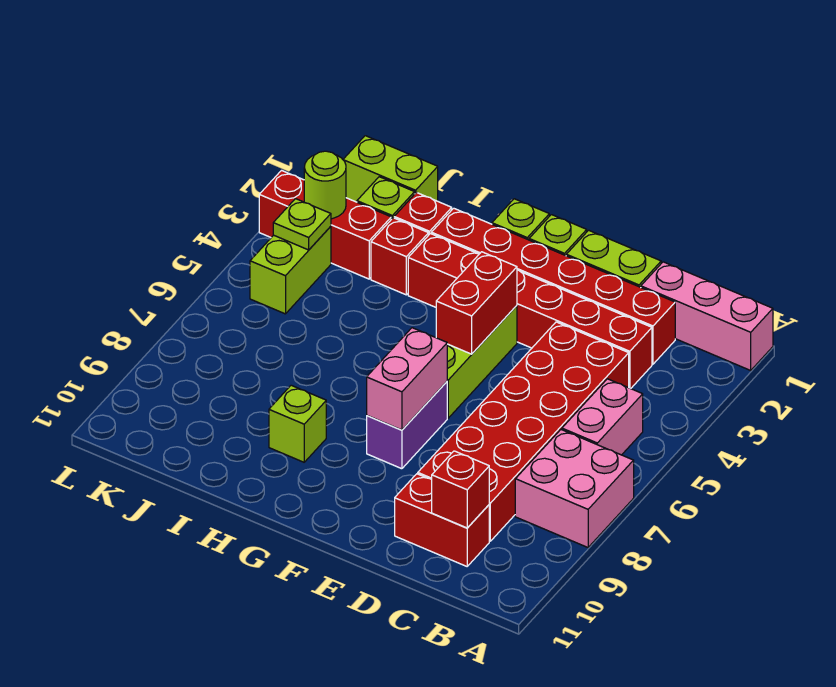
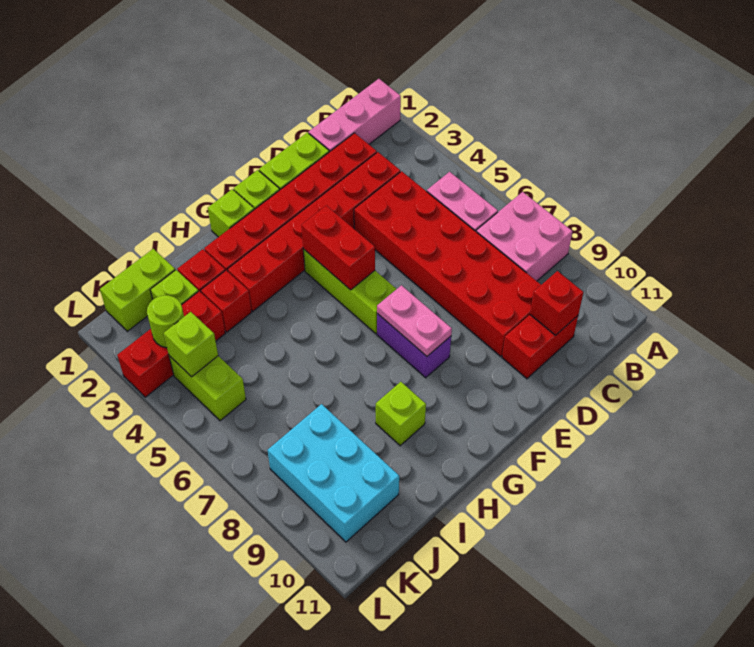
pink 1x2 brick [367,328,447,430] -> pink 1x2 plate [377,285,452,356]
none -> cyan 2x3 brick [268,404,399,542]
lime 1x1 plate [273,199,331,250] -> lime 1x1 brick [164,312,218,377]

